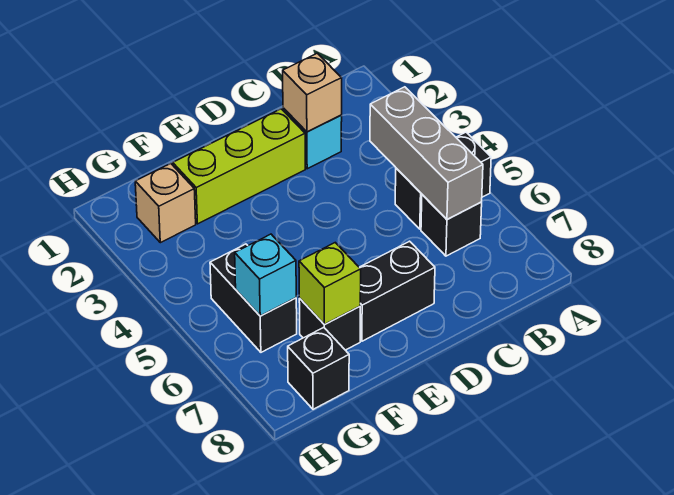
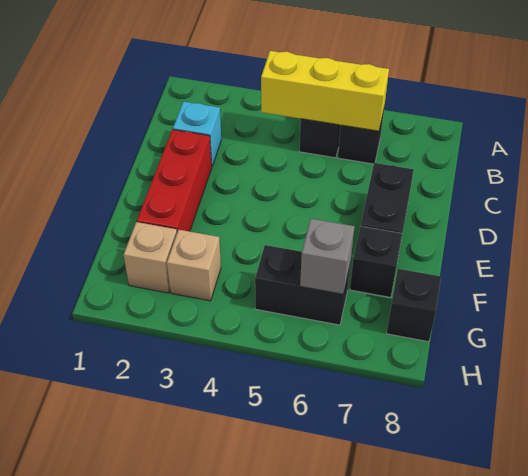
grey 1x3 brick [370,87,483,220] -> yellow 1x3 brick [261,51,389,131]
tan 1x1 brick [283,53,342,132] -> tan 1x1 brick moved to [167,230,221,301]
lime 1x3 brick [173,109,305,224] -> red 1x3 brick [137,130,212,232]
lime 1x1 brick [299,243,361,325] -> none
cyan 1x1 brick [235,234,296,316] -> grey 1x1 brick [300,219,354,294]

